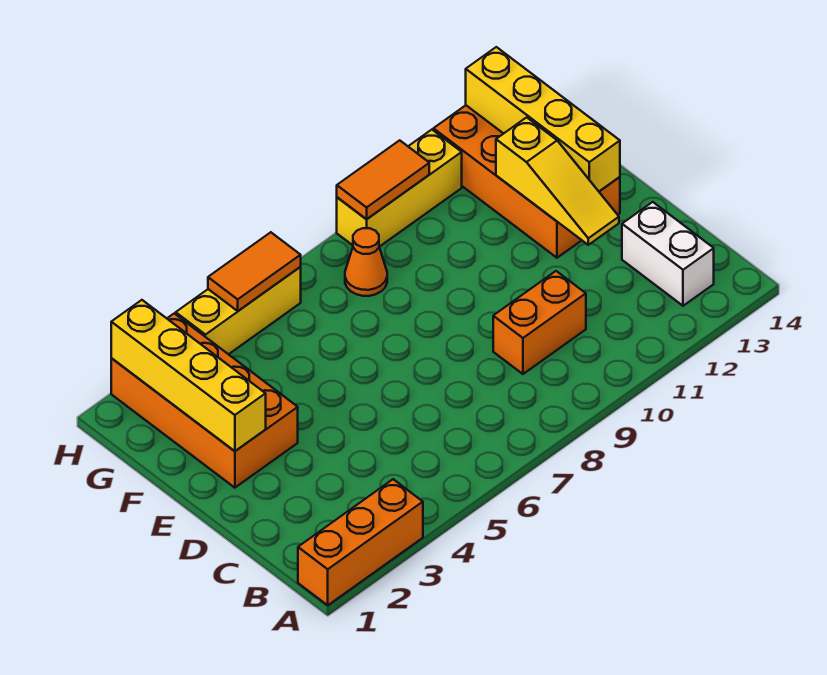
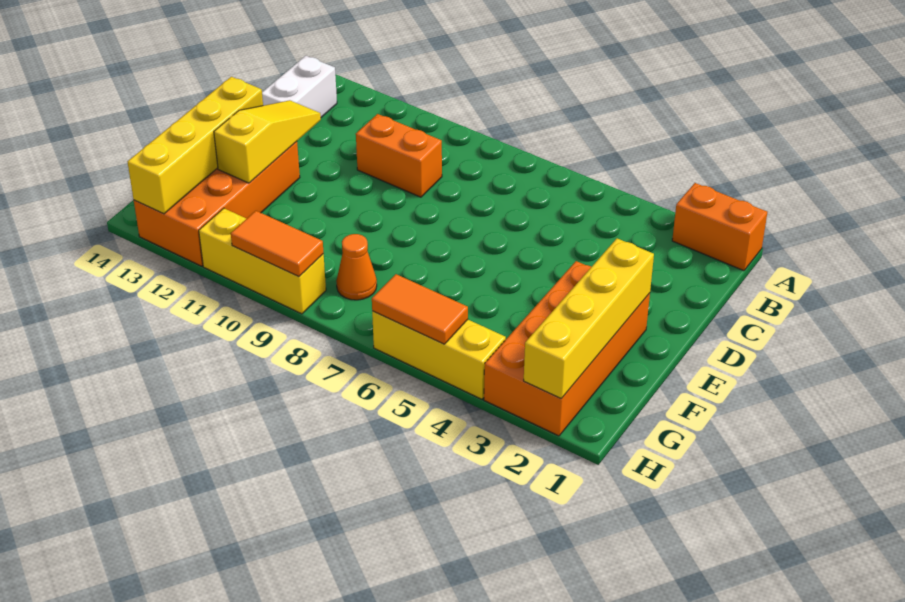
orange 1x3 brick [298,479,423,605] -> orange 1x2 brick [672,183,767,271]

